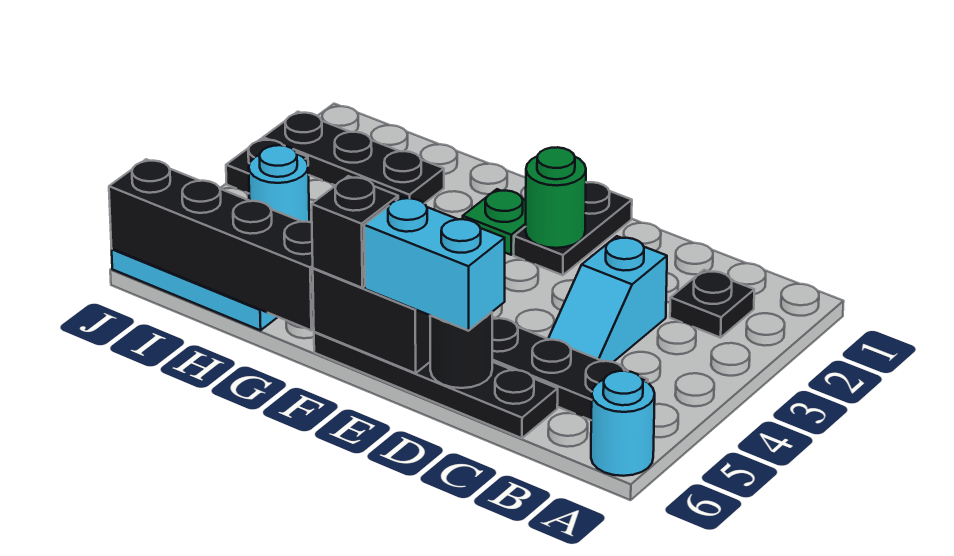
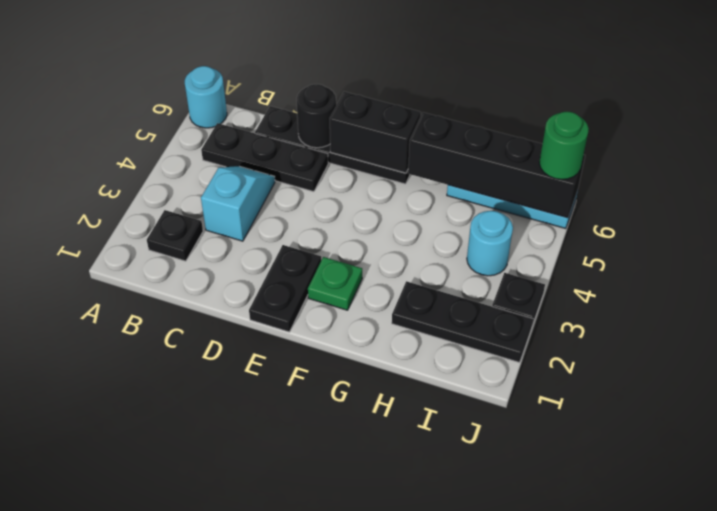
cyan 1x2 brick [364,197,505,331] -> none
green 1x1 round brick [526,147,586,248] -> green 1x1 round brick moved to [539,112,589,180]
black 1x1 brick [312,176,398,288] -> none

